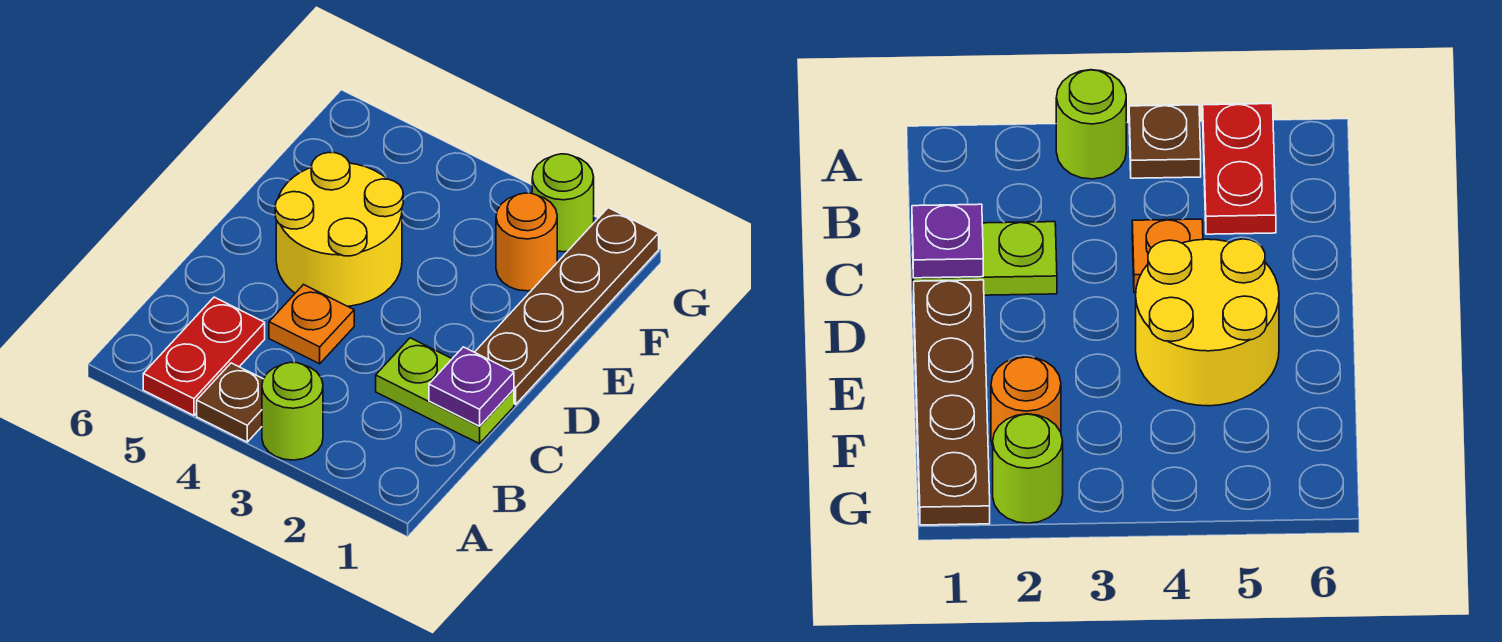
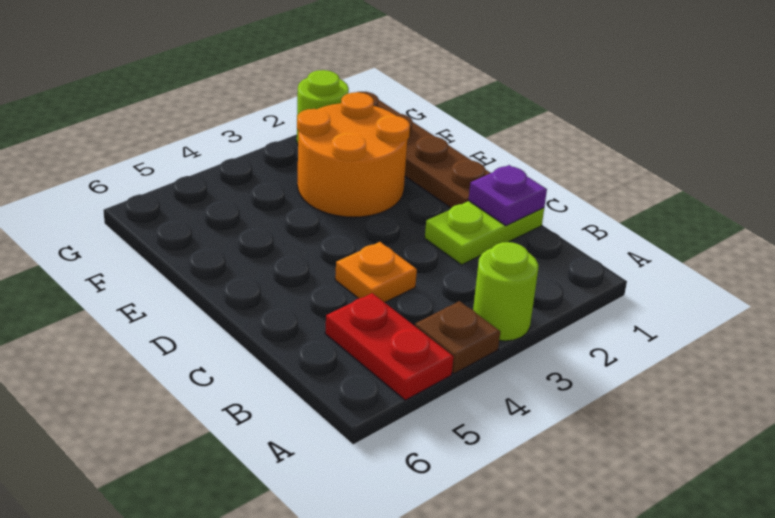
yellow 2x2 round brick [275,153,403,306] -> none
orange 1x1 round brick [496,193,557,291] -> orange 2x2 round brick [297,92,410,217]

